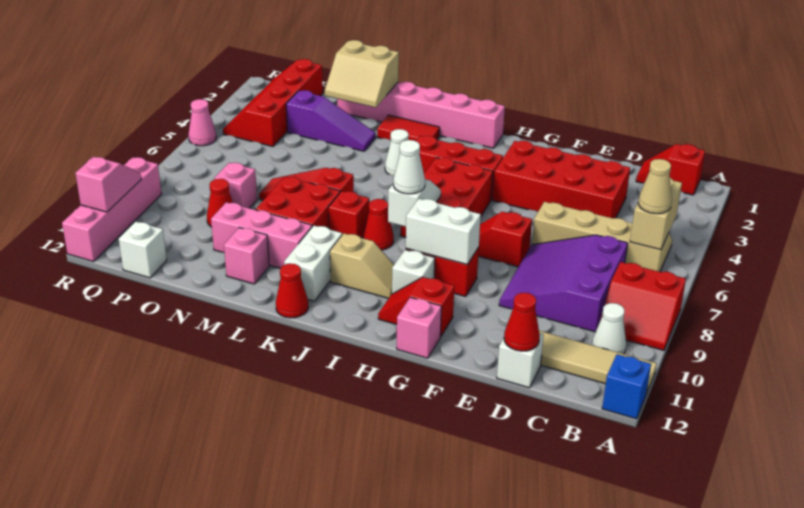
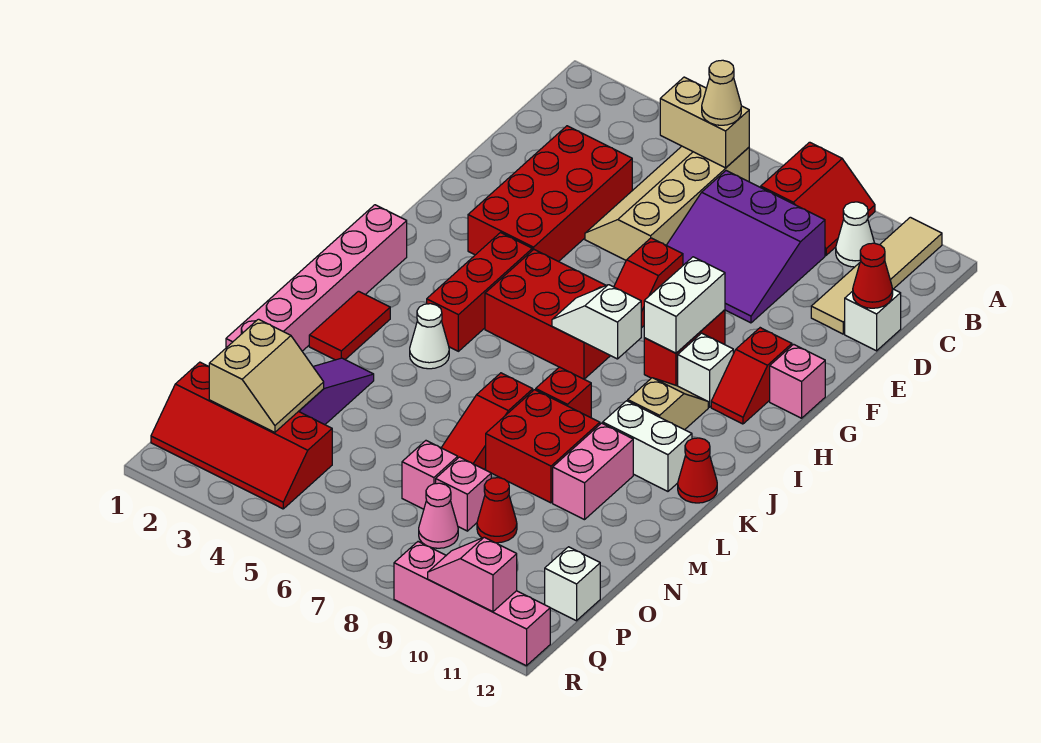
blue 1x1 brick [602,354,651,419] -> none
red 1x2 slope [636,144,705,195] -> none
white 1x1 cone [393,140,425,194] -> none
red 1x1 cone [363,199,394,250] -> none
pink 1x3 brick [211,202,312,268] -> pink 1x2 brick [553,423,633,520]
tan 2x2 slope [325,40,399,108] -> tan 2x2 slope moved to [209,319,324,432]
pink 1x1 brick [224,227,269,284] -> pink 1x1 brick moved to [402,441,458,509]
pink 1x1 cone [189,99,216,146] -> pink 1x1 cone moved to [419,483,458,548]

